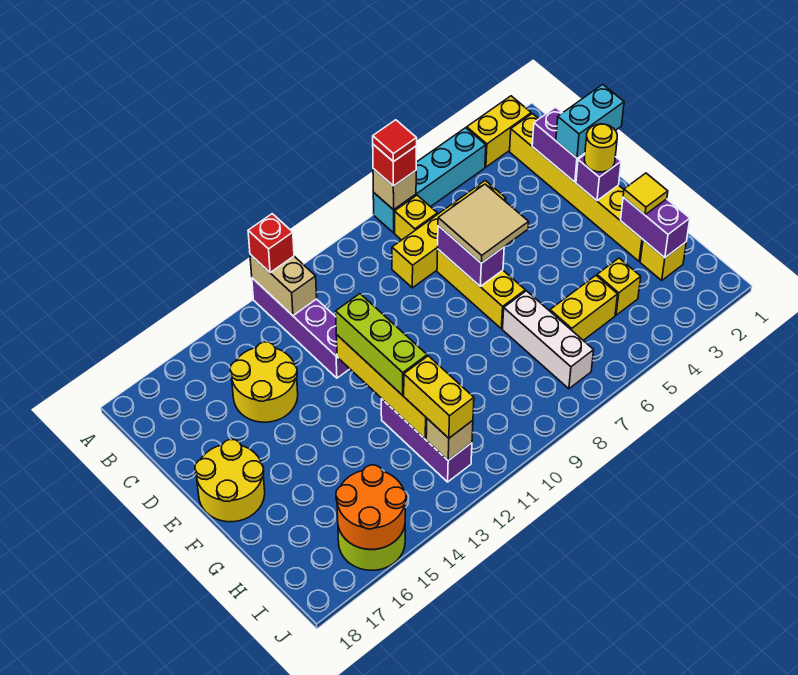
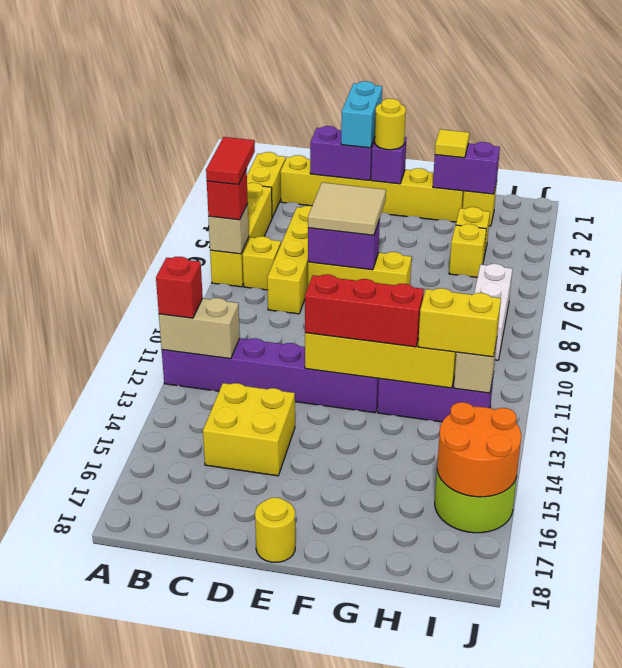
cyan 1x4 brick [373,128,486,233] -> yellow 1x4 brick [210,183,272,287]
red 1x1 tile [373,120,417,162] -> red 1x2 tile [206,137,255,184]
purple 1x4 brick [252,278,349,378] -> purple 1x6 brick [162,338,379,413]
yellow 2x2 round brick [230,342,298,422] -> yellow 2x2 brick [203,383,295,476]
lime 1x3 brick [336,294,427,395] -> red 1x3 brick [305,274,424,347]
yellow 2x2 round brick [195,440,265,522] -> yellow 1x1 round brick [255,498,295,562]
white 1x3 brick [503,291,594,389] -> white 1x3 brick turned to [474,264,512,360]
yellow 1x2 brick [550,276,618,340] -> yellow 1x1 brick [449,224,486,277]

